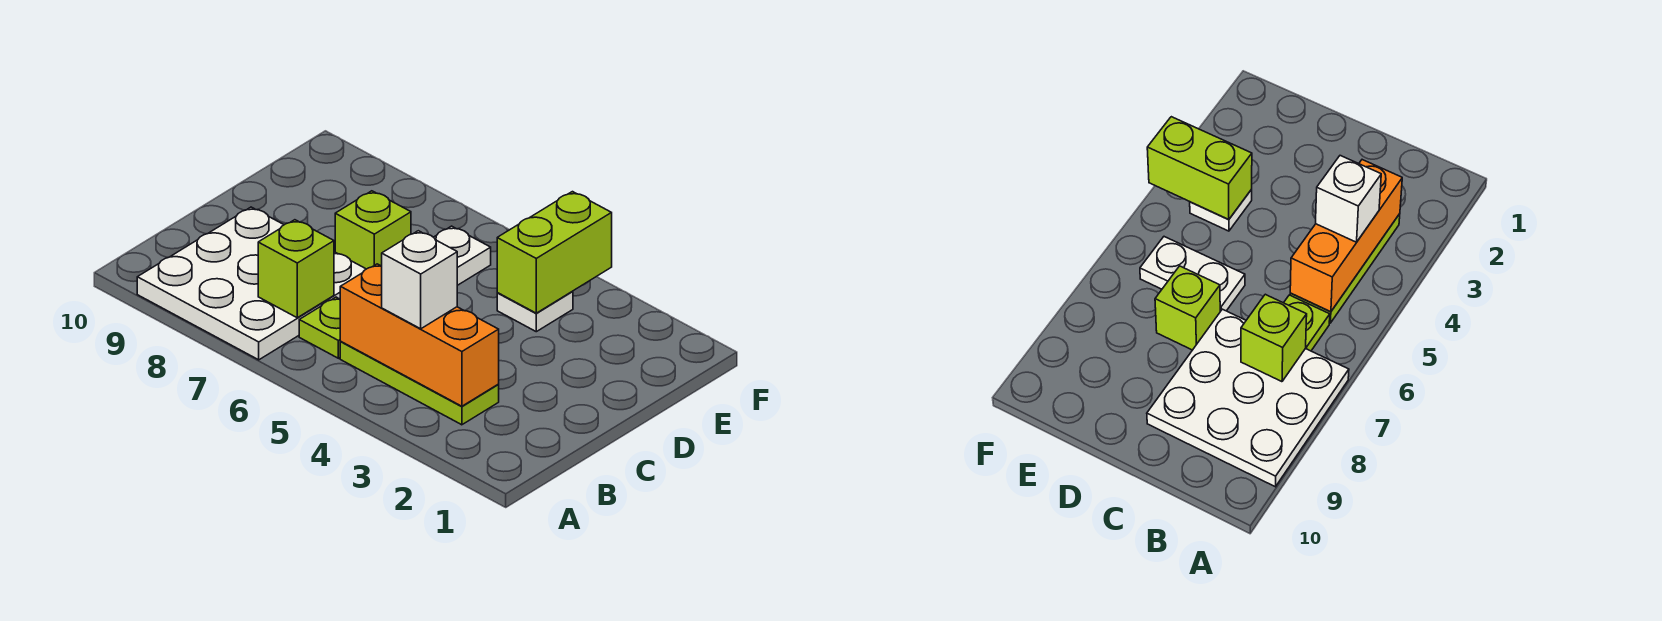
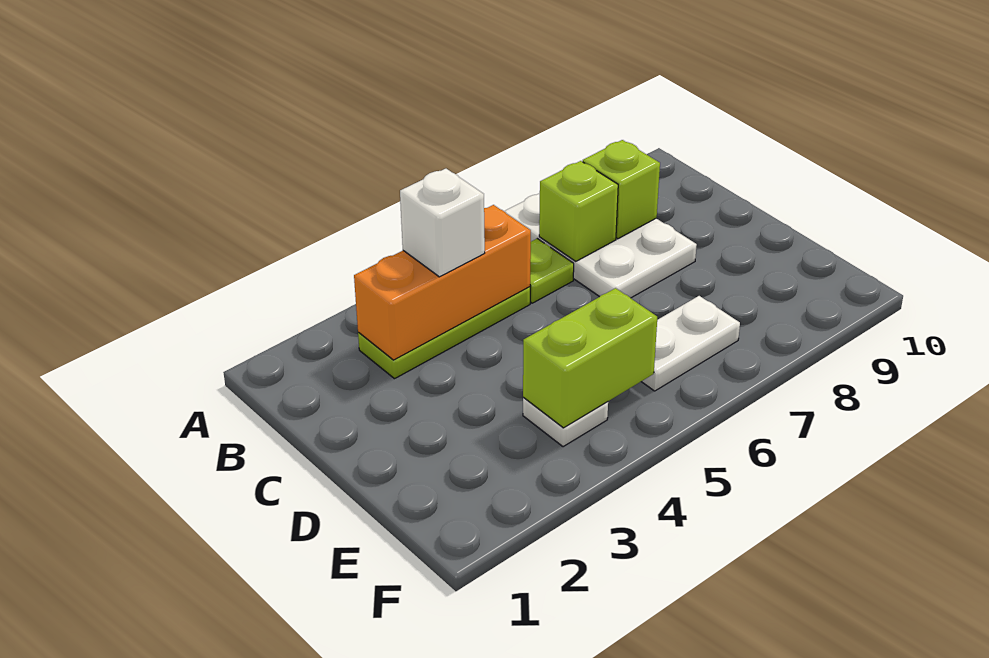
white 3x3 plate [137,207,366,360] -> white 2x3 plate [504,193,697,298]
white 1x2 plate [434,226,491,285] -> white 1x2 plate turned to [641,296,740,391]
lime 1x1 brick [335,191,411,269] -> lime 1x1 brick moved to [583,140,660,239]
lime 1x2 brick [497,192,612,313] -> lime 1x2 brick turned to [523,288,657,428]

